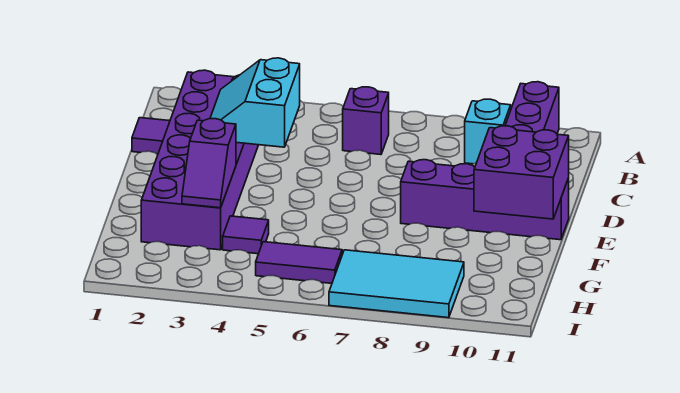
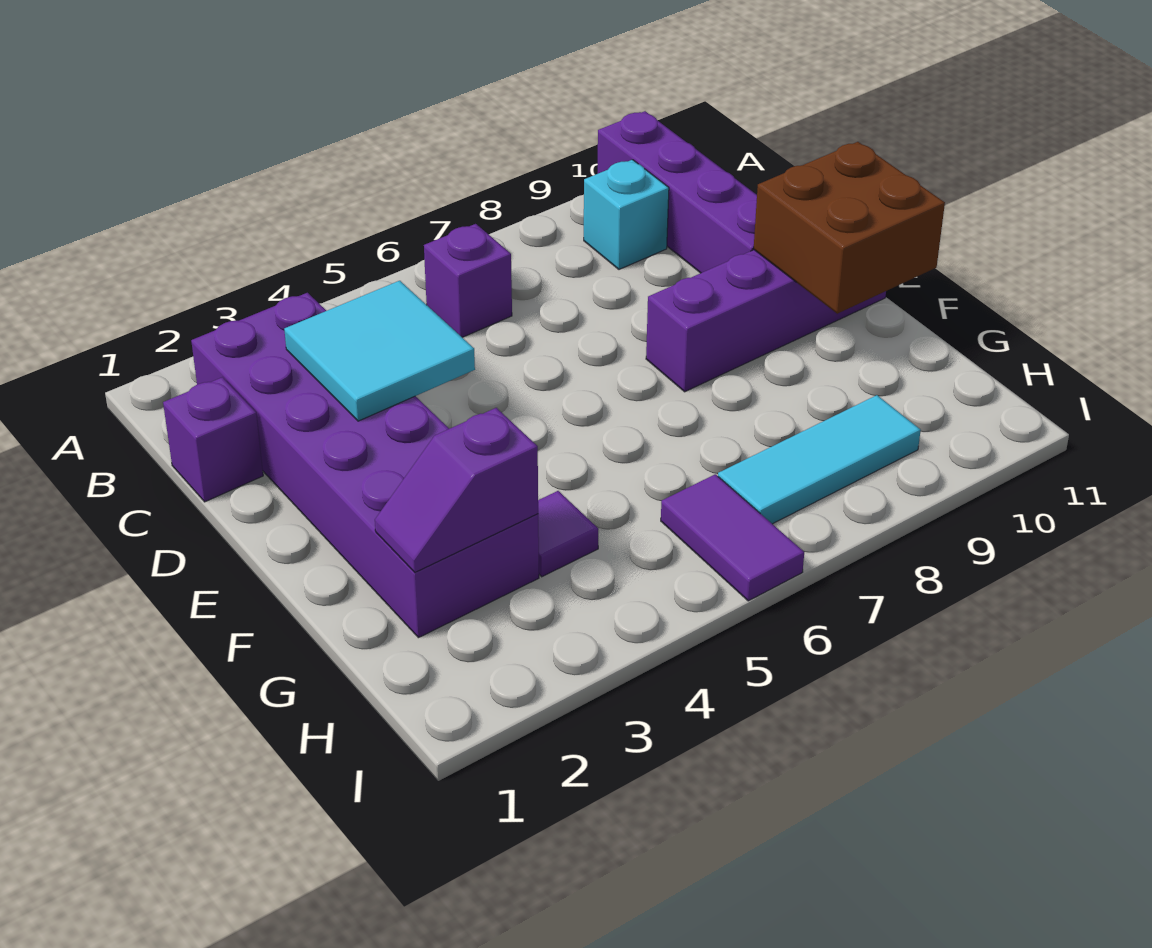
purple 1x1 tile [132,118,170,154] -> purple 1x1 brick [163,377,263,502]
cyan 2x2 slope [210,58,300,147] -> cyan 2x2 tile [284,281,475,421]
purple 2x2 brick [474,126,569,219] -> brown 2x2 brick [754,142,945,314]
purple 1x2 slope [182,119,236,208] -> purple 1x2 slope turned to [375,408,538,572]
purple 1x2 tile [256,242,342,283] -> purple 1x2 tile turned to [661,474,804,601]
cyan 2x3 tile [329,250,464,318] -> cyan 1x3 tile [718,395,921,524]

